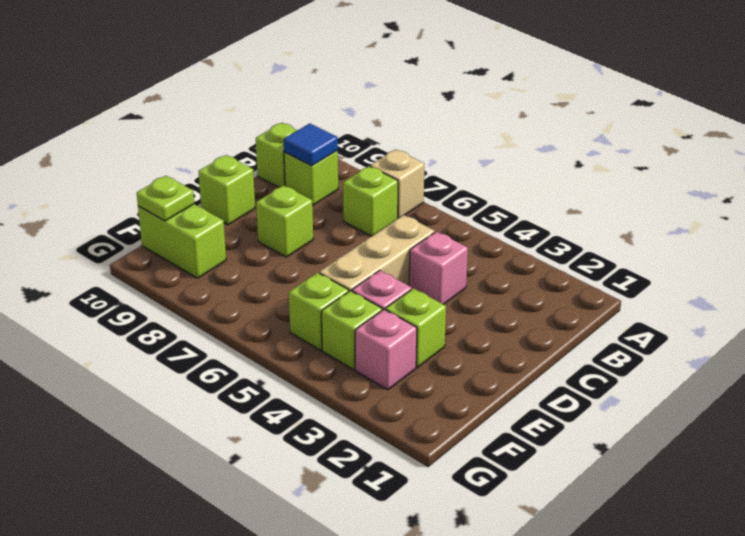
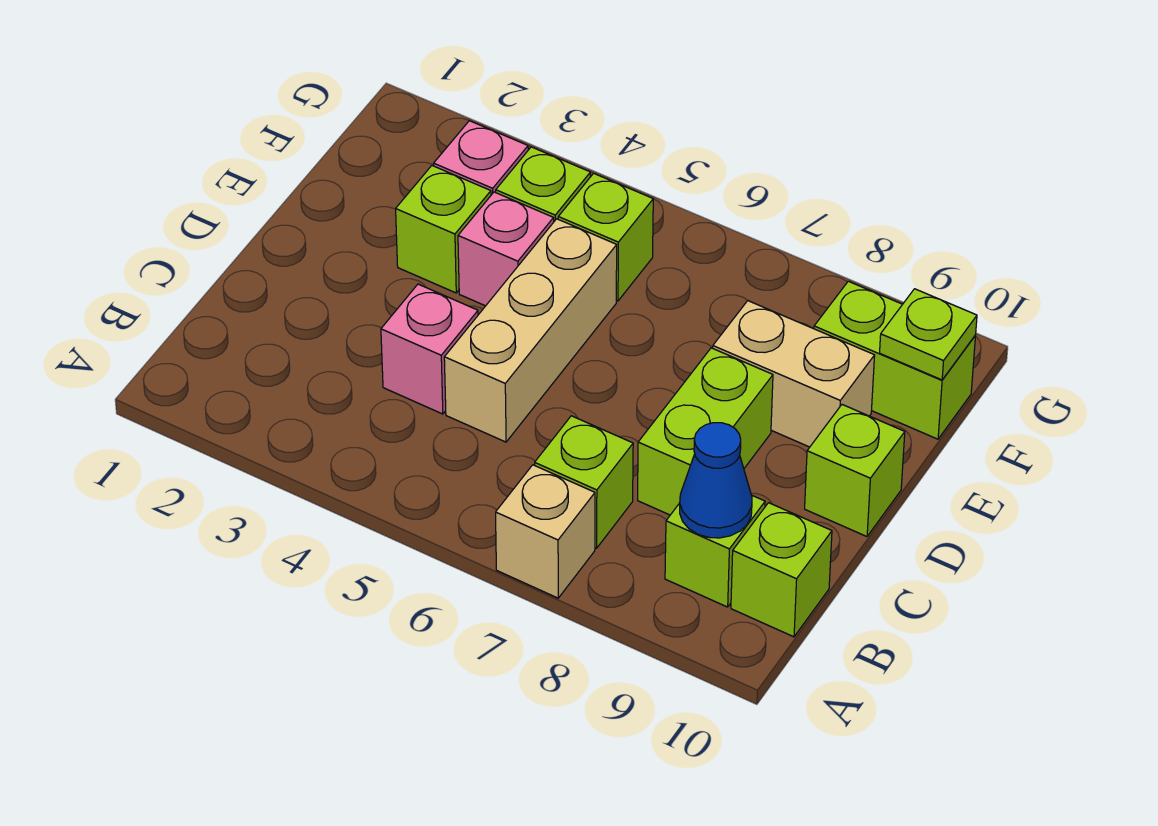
blue 1x1 tile [284,123,338,166] -> blue 1x1 cone [680,423,752,538]
lime 1x1 brick [256,185,313,257] -> lime 1x2 brick [638,348,773,515]
none -> tan 1x2 brick [713,301,875,447]

